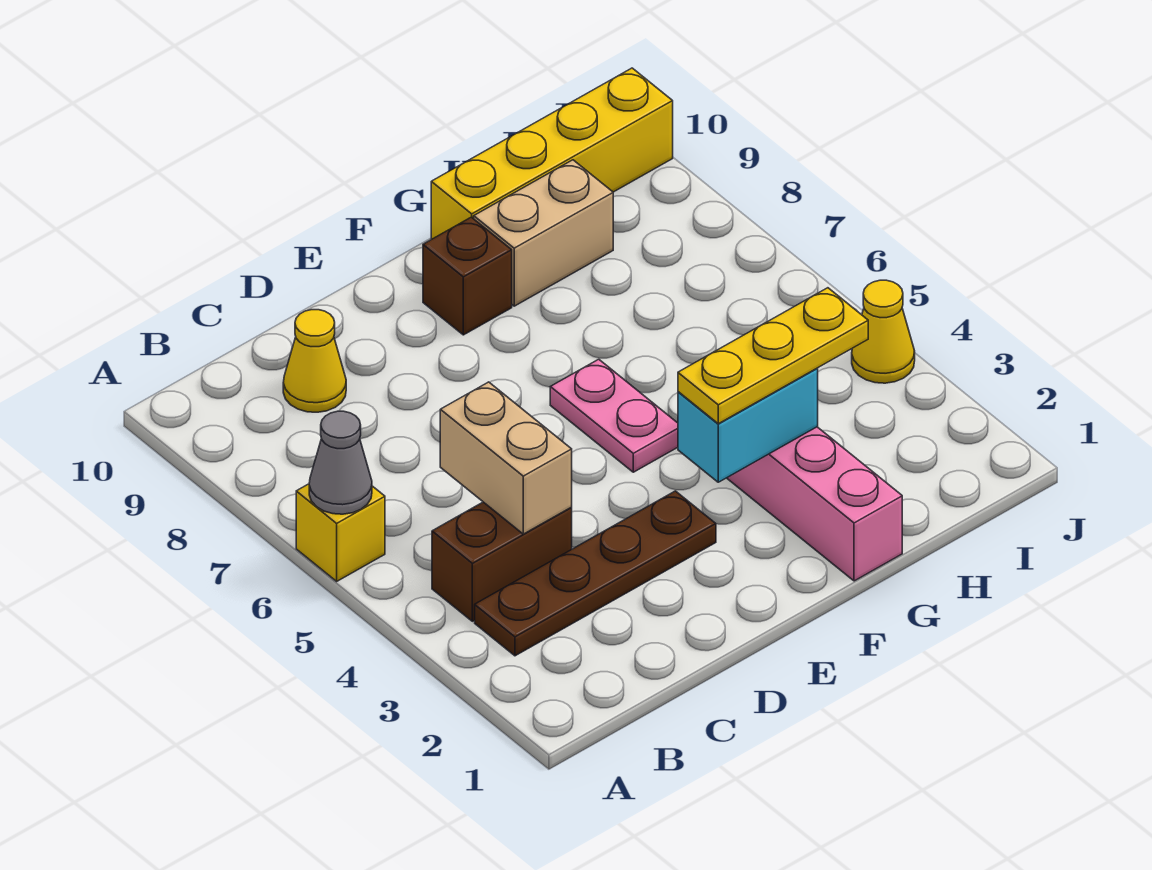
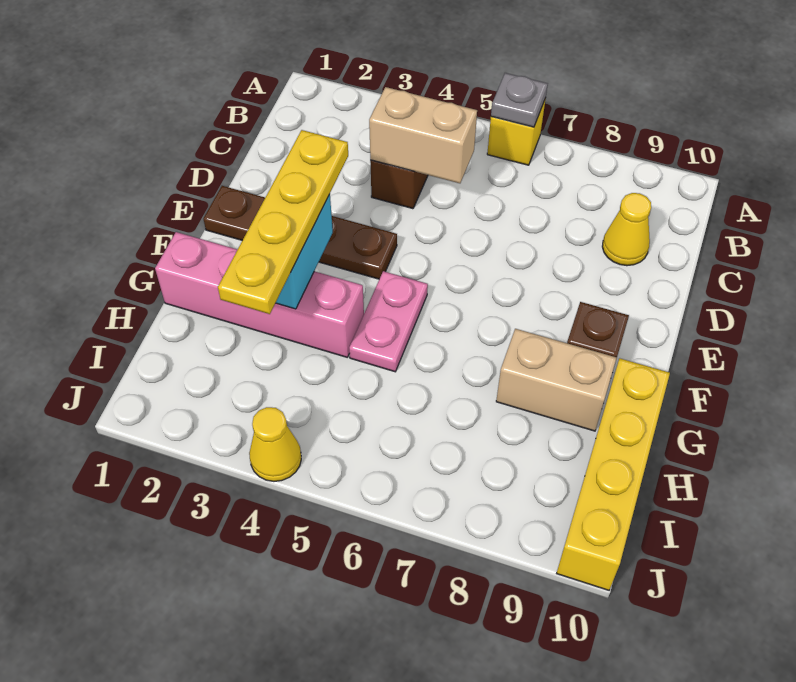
grey 1x1 cone [309,411,372,514] -> grey 1x1 plate [491,73,548,127]
brown 1x4 plate [475,491,716,656] -> brown 1x4 plate turned to [204,186,397,279]
yellow 1x3 plate [678,288,868,424] -> yellow 1x4 plate [218,130,348,314]
pink 1x2 plate [550,359,678,472] -> pink 1x2 plate turned to [349,271,428,372]
tan 1x2 brick [474,160,613,306] -> tan 1x2 brick turned to [496,329,617,431]

